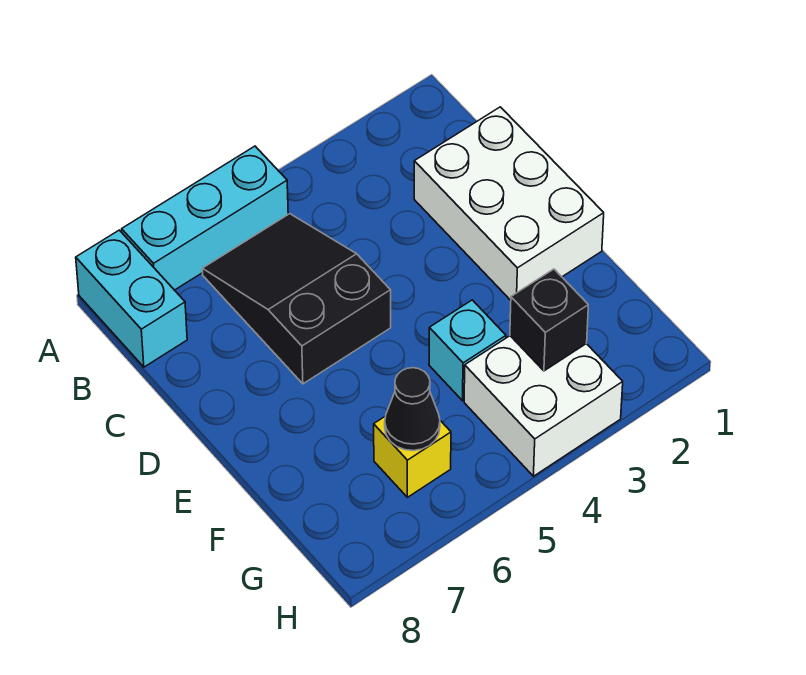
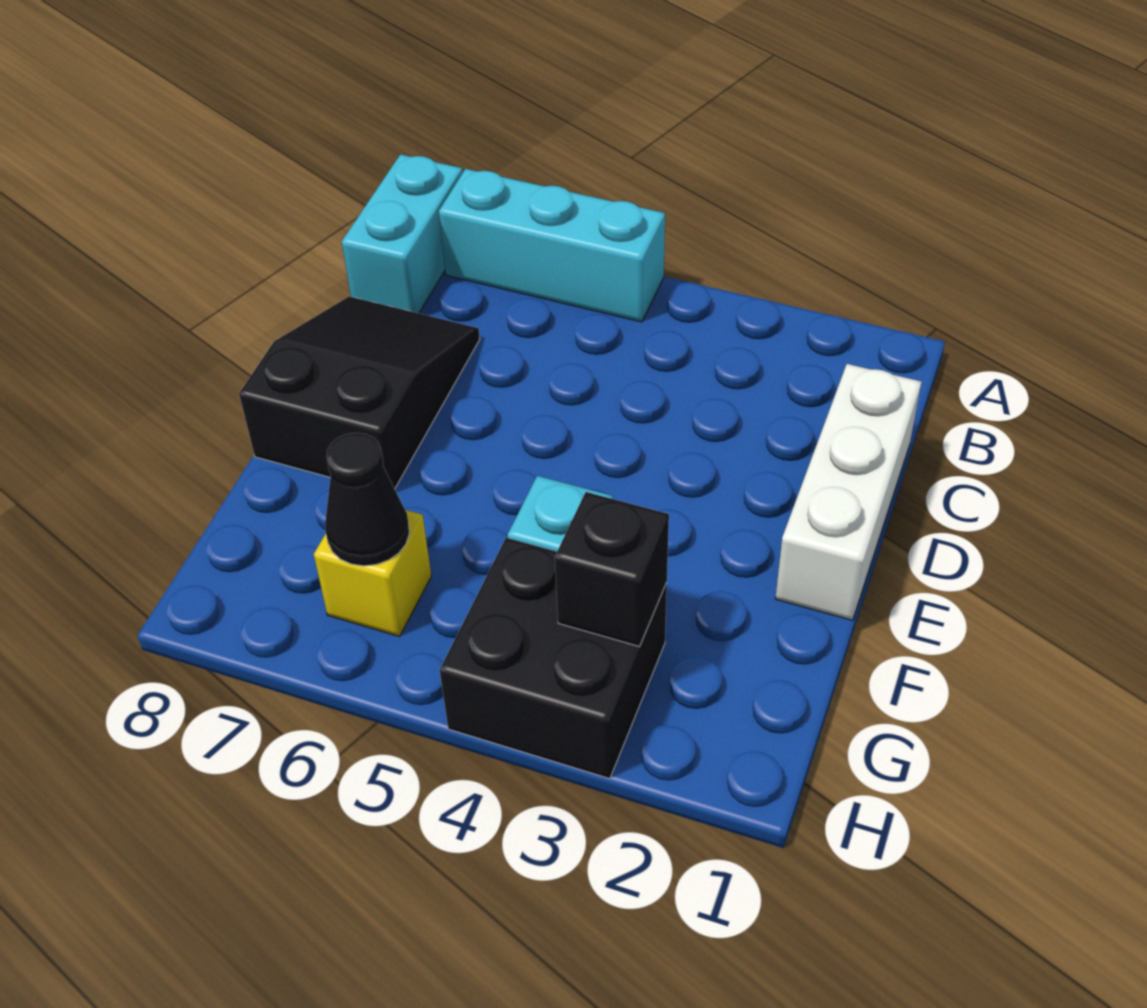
black 2x3 slope [202,214,391,384] -> black 2x3 slope moved to [239,296,480,489]
white 2x3 brick [414,107,604,300] -> white 1x3 brick [775,364,921,620]
white 2x2 brick [464,336,623,476] -> black 2x2 brick [440,538,667,779]

